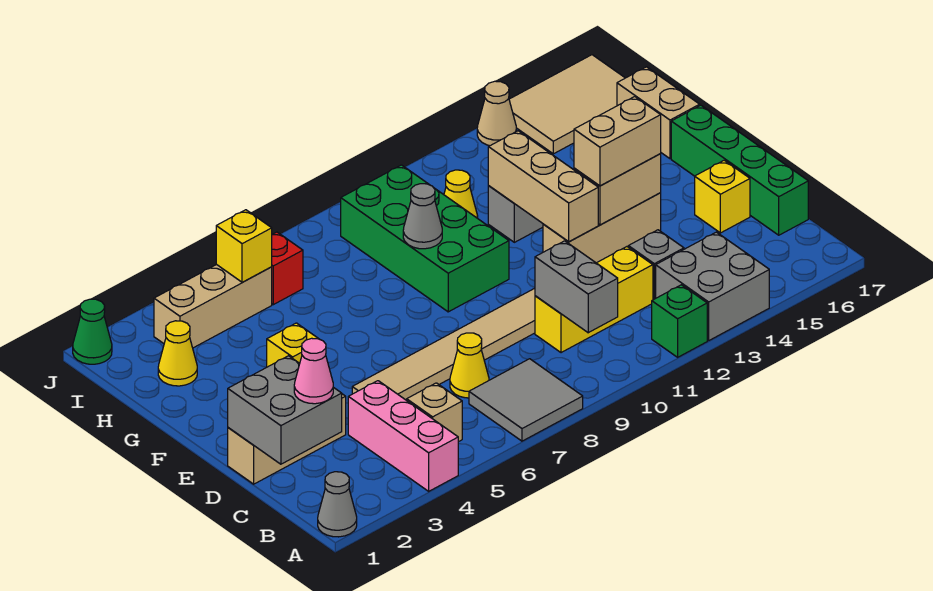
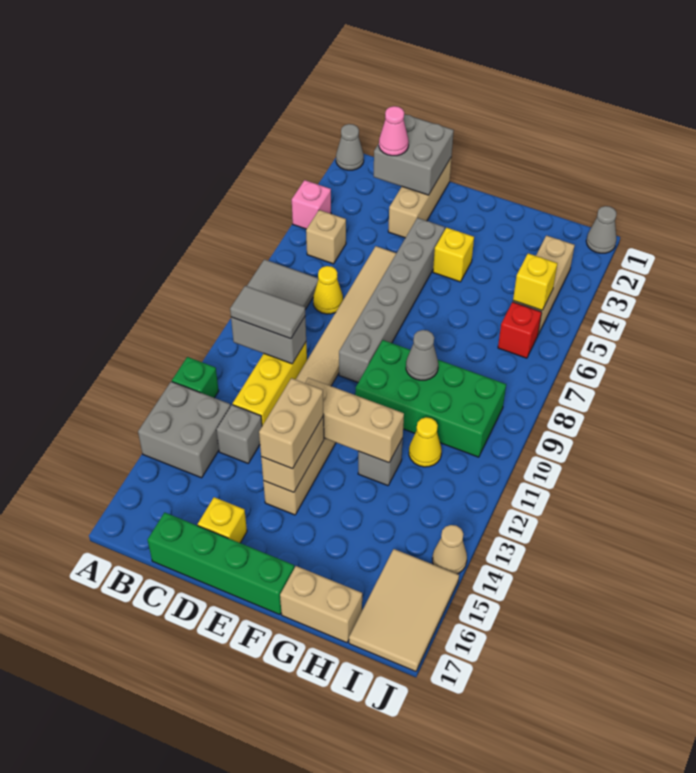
pink 1x3 brick [348,381,458,491] -> pink 1x1 brick [292,180,331,229]
none -> grey 1x2 tile [230,286,305,339]
none -> grey 1x6 brick [339,218,445,382]
yellow 1x1 cone [158,321,197,386] -> none
green 1x1 cone [73,299,112,364] -> grey 1x1 cone [586,206,617,253]

